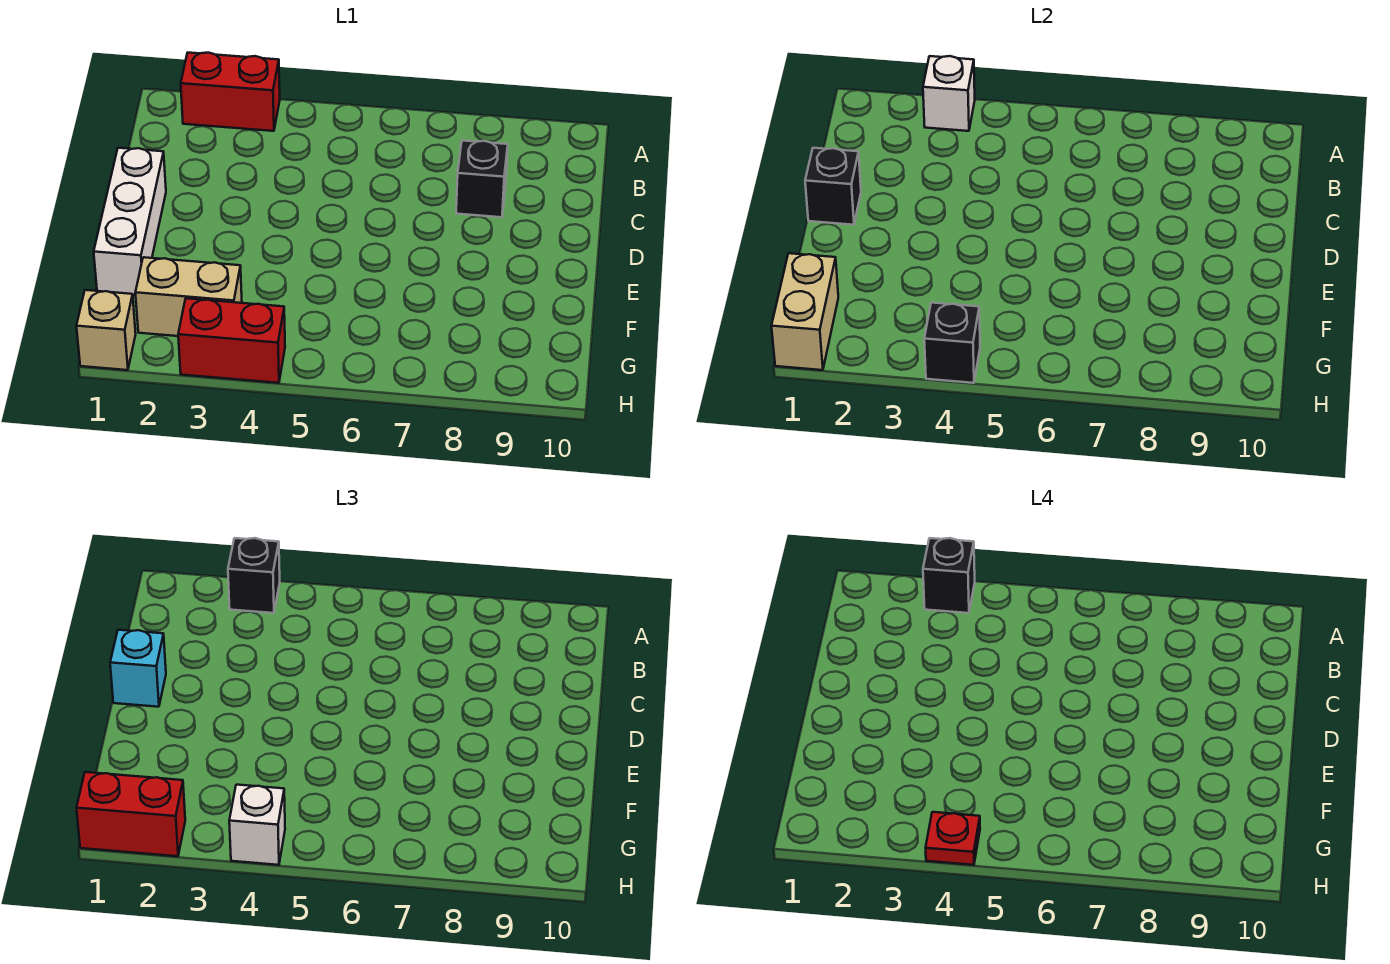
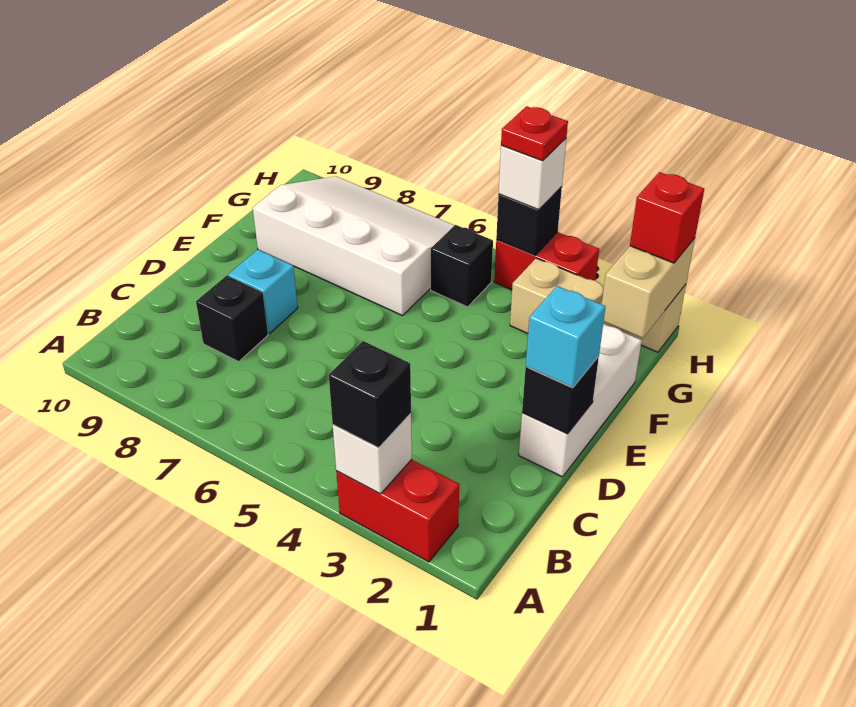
black 1x1 brick [923,538,975,613] -> black 1x1 brick moved to [431,225,493,307]
none -> cyan 1x1 brick [228,250,298,334]
none -> white 3x4 slope [253,176,454,316]
red 1x2 brick [77,772,185,856] -> red 1x1 brick [630,172,704,263]

